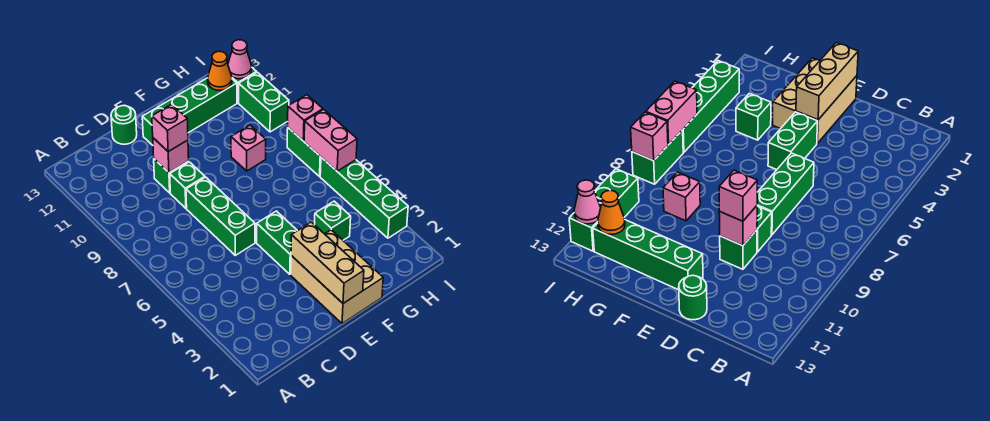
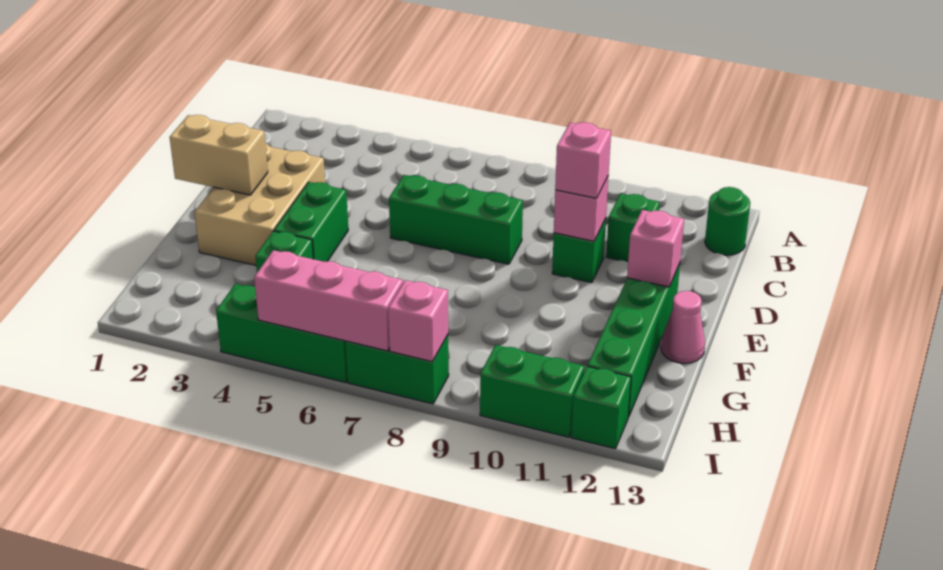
green 1x1 brick [170,162,205,208] -> green 1x1 brick moved to [606,193,660,262]
green 1x1 round brick [111,106,137,144] -> green 1x1 round brick moved to [705,187,750,255]
tan 2x3 brick [291,230,383,324] -> tan 2x3 brick turned to [194,143,325,265]
tan 1x3 brick [291,222,364,303] -> tan 1x2 brick [170,115,268,195]
green 1x2 brick [257,211,297,274] -> green 1x2 brick turned to [274,182,348,262]
pink 1x1 brick [231,125,266,171] -> pink 1x1 brick moved to [627,210,684,287]
orange 1x1 cone [208,51,232,91] -> none
green 1x4 brick [320,157,408,238] -> green 1x3 brick [216,284,348,382]
pink 1x2 brick [304,110,357,171] -> pink 1x3 brick [254,250,403,351]
pink 1x1 cone [228,40,252,79] -> pink 1x1 cone moved to [661,291,705,363]

